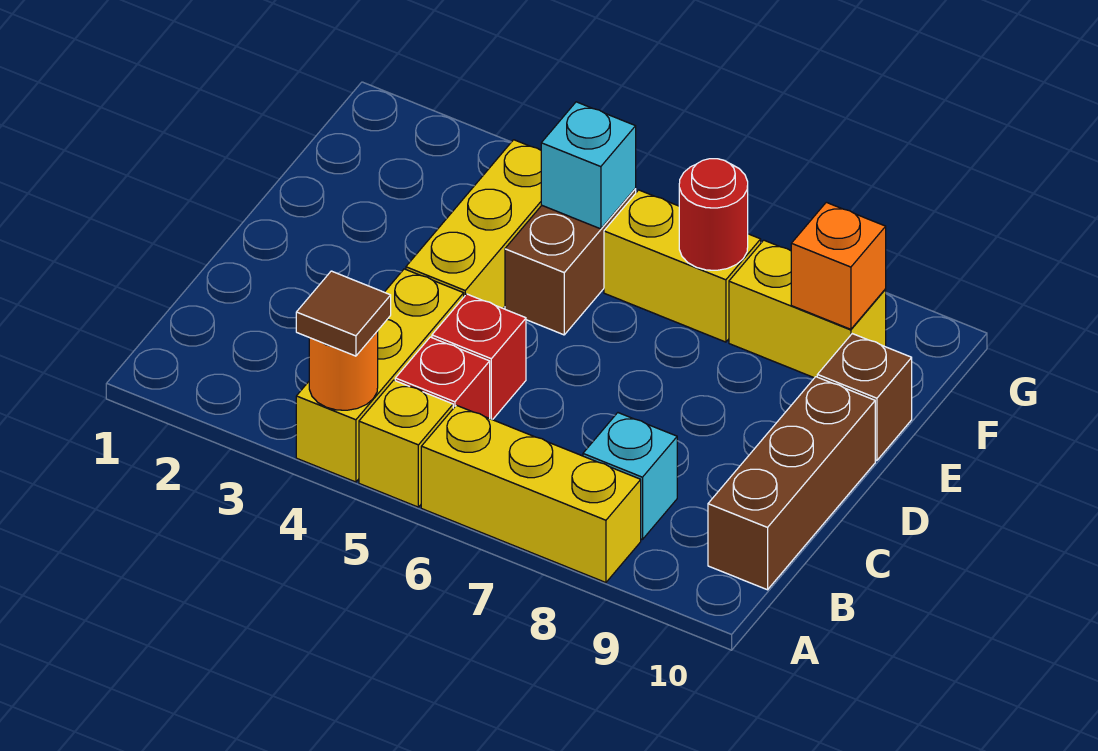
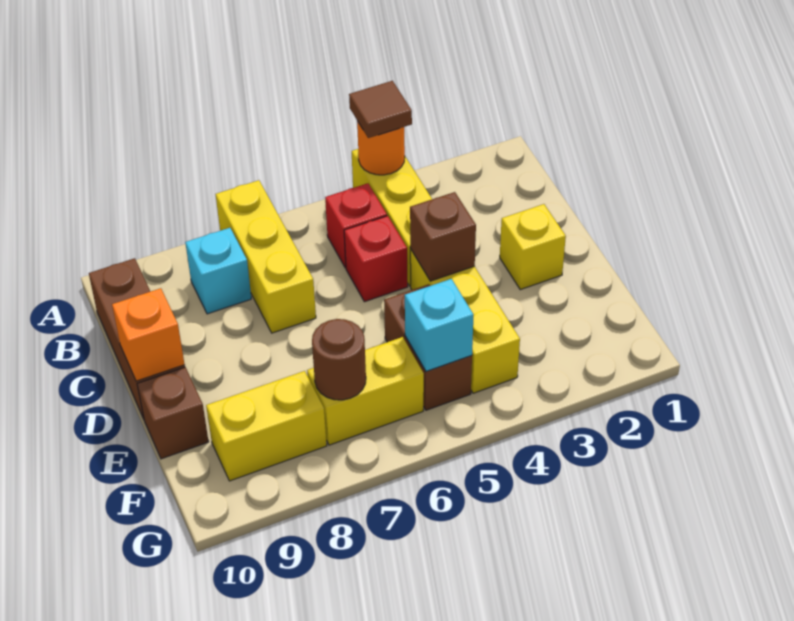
yellow 1x1 brick [359,380,453,507] -> yellow 1x1 brick moved to [500,204,566,290]
yellow 1x3 brick [421,405,641,583] -> yellow 1x3 brick turned to [216,180,316,333]
none -> brown 1x1 brick [410,192,476,281]
red 1x1 round brick [679,159,748,270] -> brown 1x1 round brick [312,319,366,400]
orange 1x1 brick [791,202,886,329] -> orange 1x1 brick moved to [112,288,185,381]

